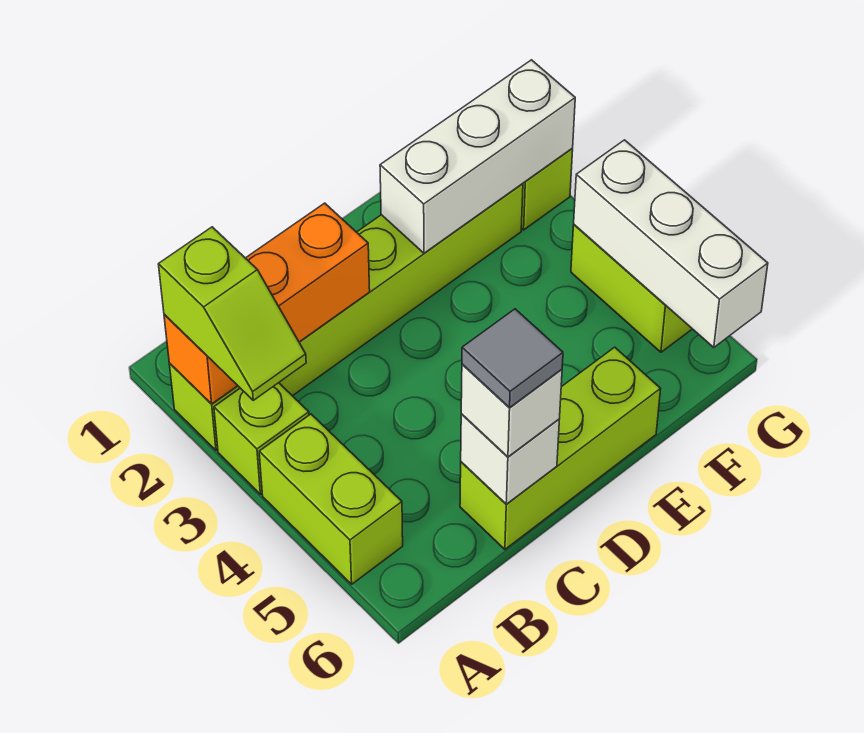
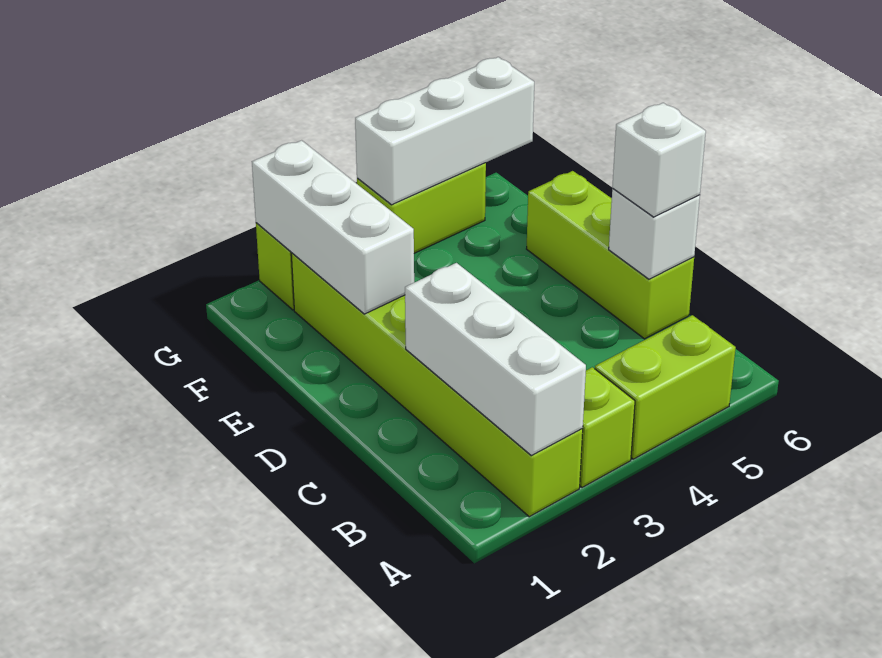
orange 1x3 brick [164,203,370,404] -> white 1x3 brick [405,263,586,456]
lime 1x2 slope [158,227,306,400] -> none
grey 1x1 tile [462,309,563,408] -> none

